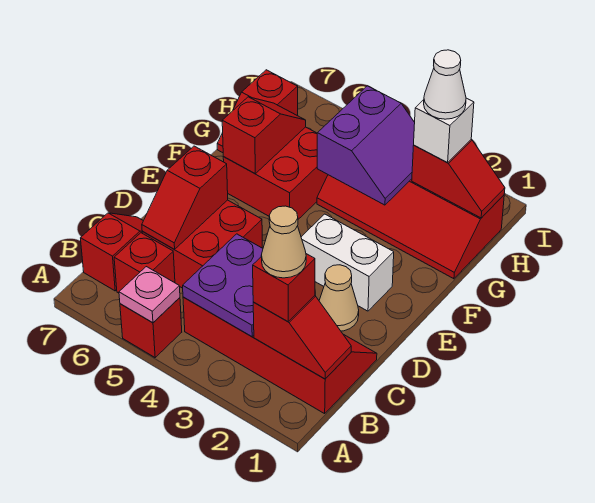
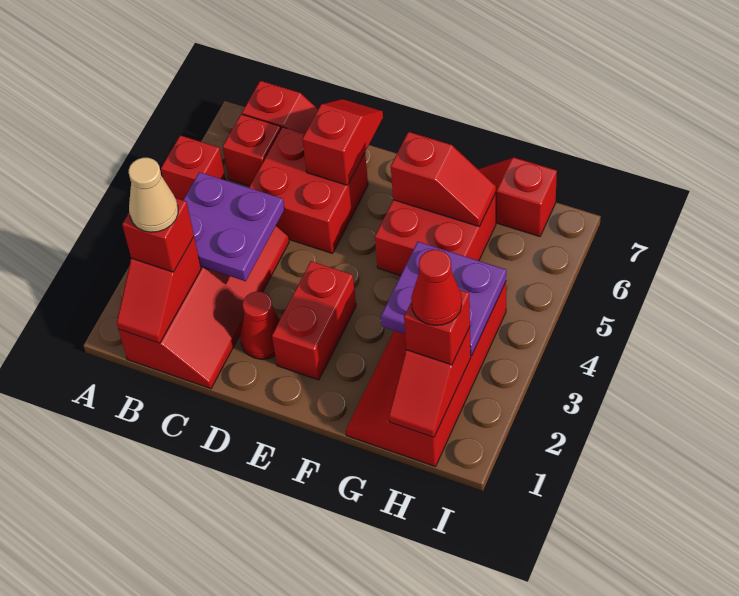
pink 1x1 plate [119,267,180,323] -> none
red 1x2 slope [142,146,228,249] -> red 1x2 slope turned to [302,99,383,185]
tan 1x1 cone [319,265,359,331] -> red 1x1 cone [240,292,280,359]
white 1x2 brick [301,214,394,311] -> red 1x2 brick [272,261,356,380]
purple 2x2 slope [317,86,415,205] -> purple 2x2 plate [381,242,506,356]
white 1x1 brick [414,98,474,163] -> red 1x1 brick [404,289,470,365]
white 1x1 cone [424,50,466,119] -> red 1x1 cone [411,250,462,325]

